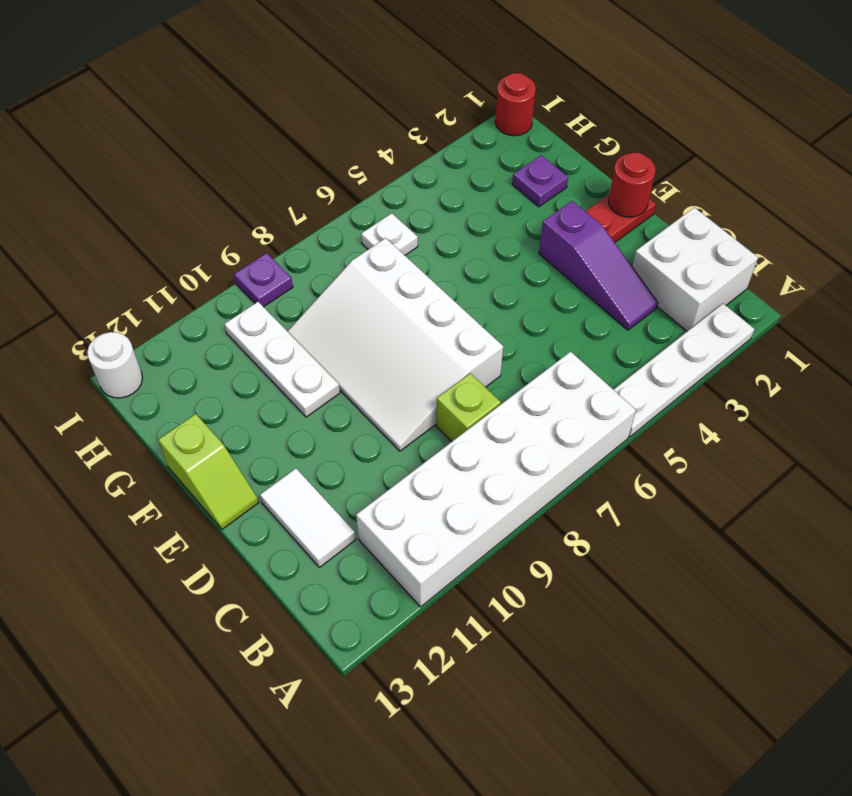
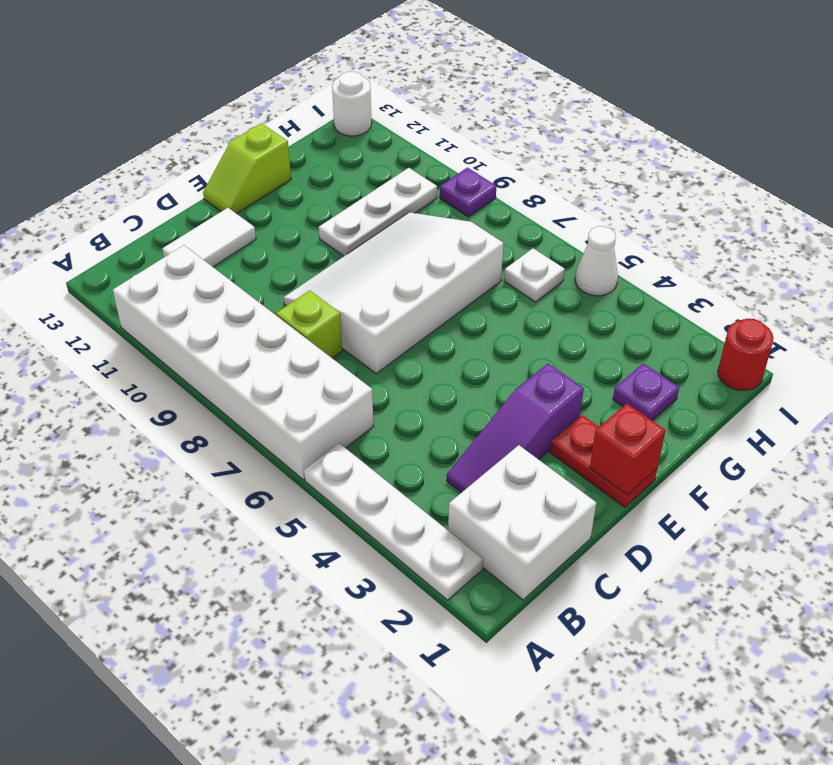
red 1x1 round brick [609,153,655,217] -> red 1x1 brick [590,404,666,495]
none -> white 1x1 cone [575,226,618,296]

